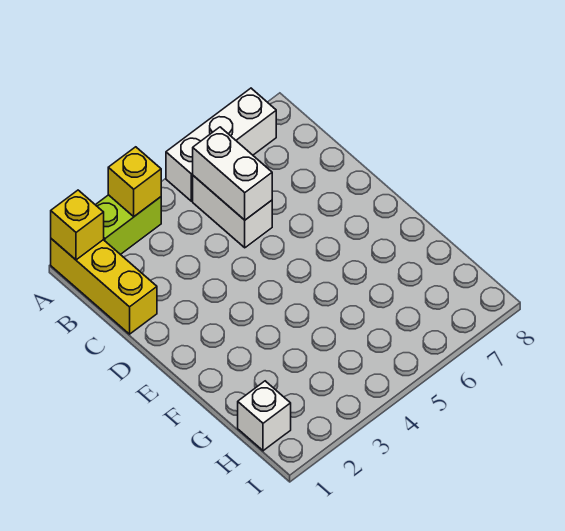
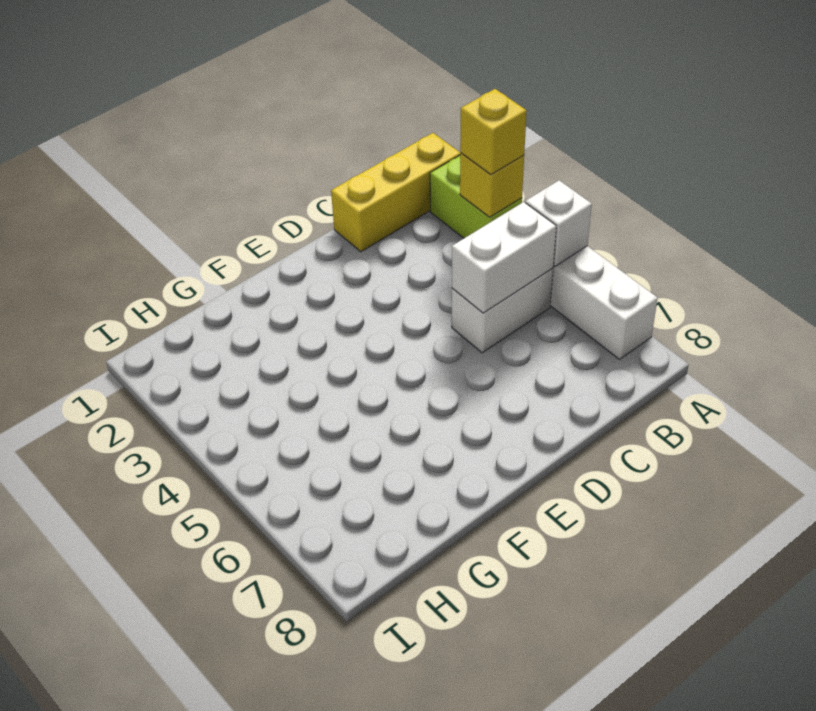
yellow 1x1 brick [51,190,104,260] -> yellow 1x1 brick moved to [460,89,527,175]
white 1x1 brick [238,381,291,451] -> white 1x1 brick moved to [525,180,592,267]

